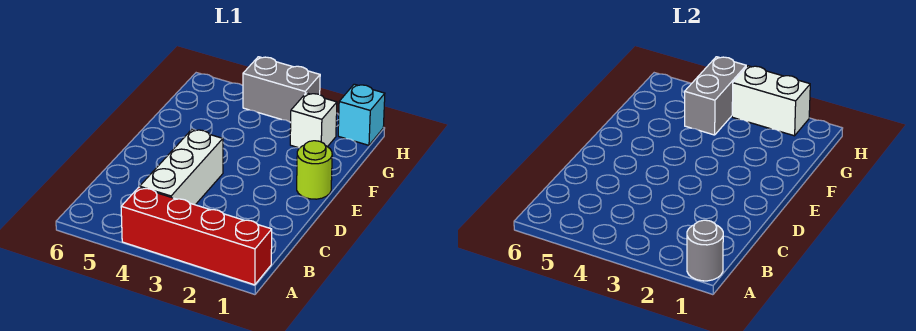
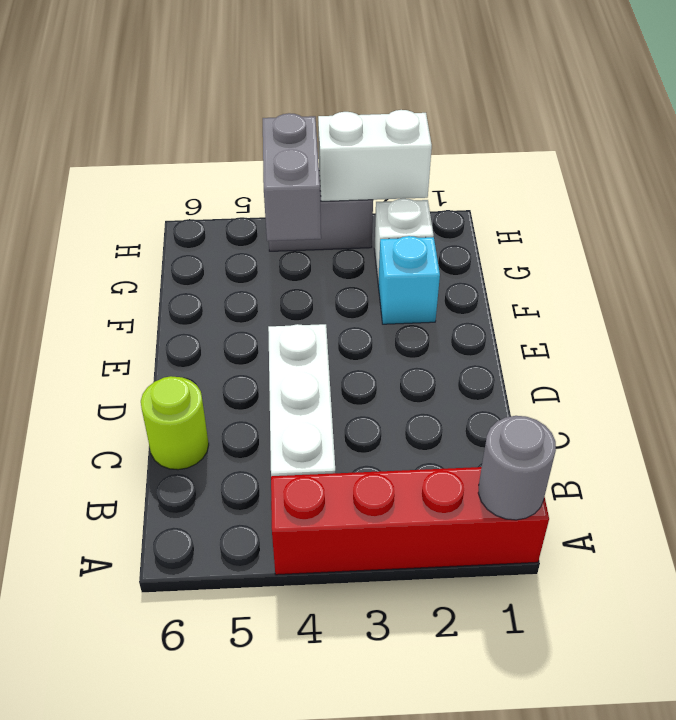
lime 1x1 round brick [297,141,332,199] -> lime 1x1 round brick moved to [141,376,209,470]
cyan 1x1 brick [338,84,385,145] -> cyan 1x1 brick moved to [378,236,440,324]

